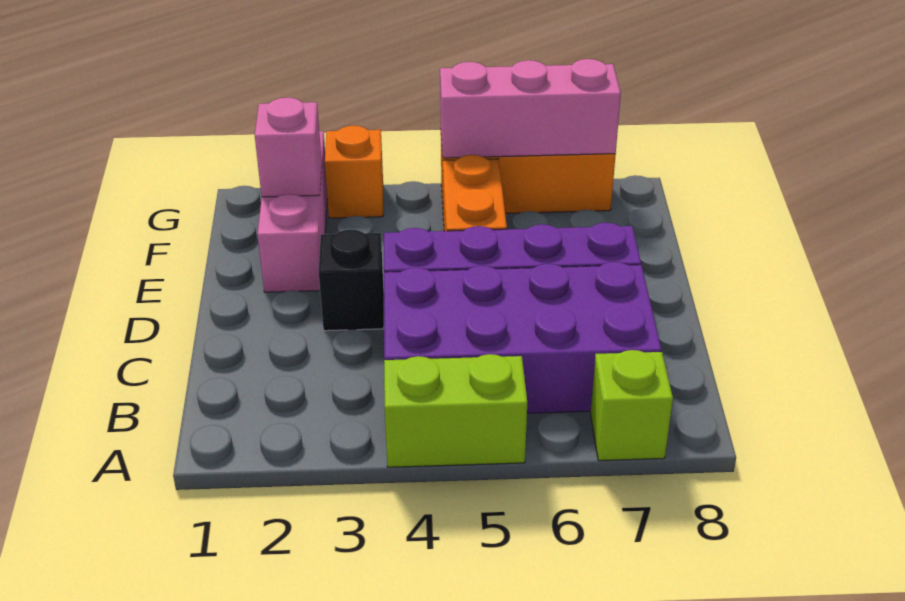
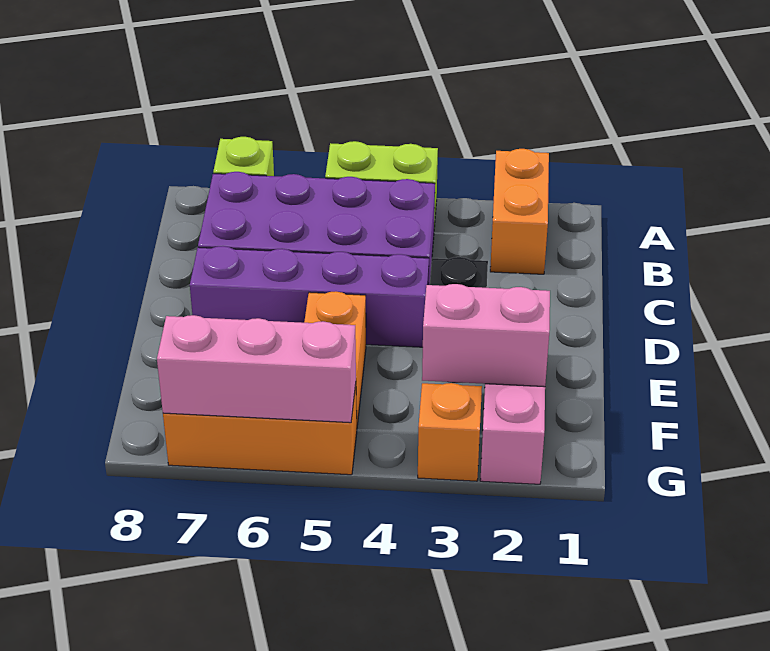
none -> orange 1x2 brick [490,149,549,274]
pink 1x1 brick [255,98,322,197] -> pink 1x2 brick [422,284,550,387]

